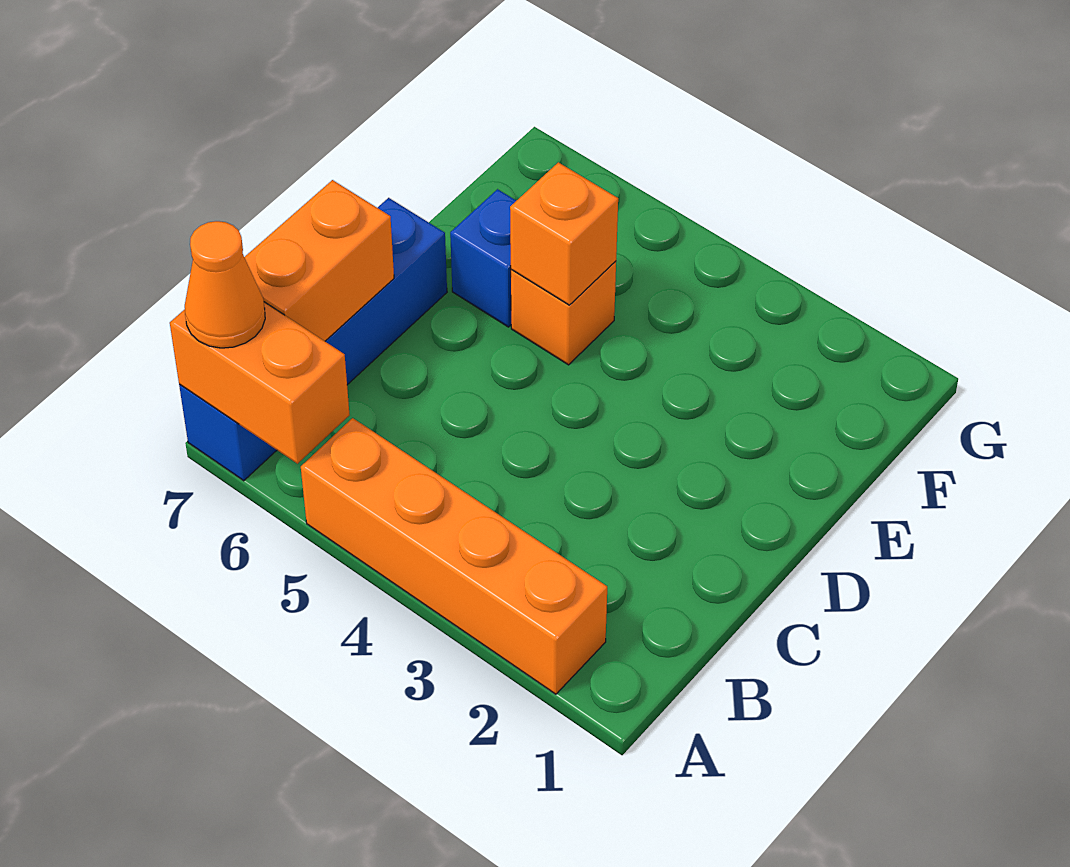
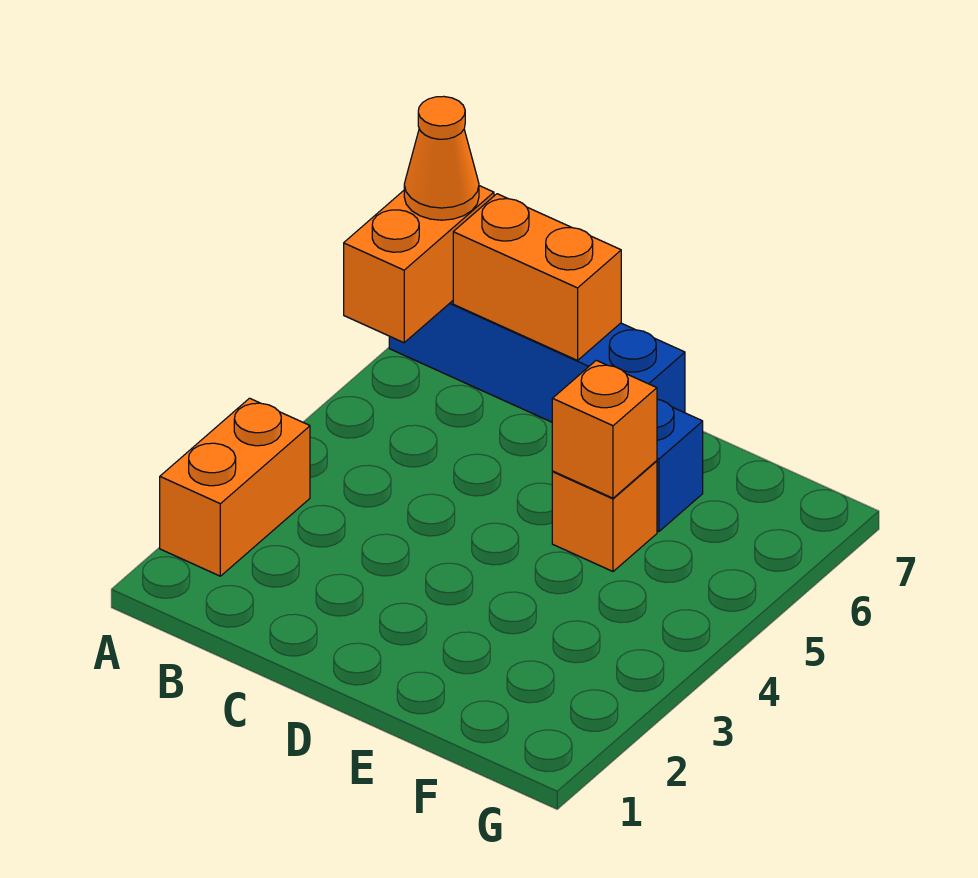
orange 1x4 brick [301,418,607,694] -> orange 1x2 brick [160,398,310,576]

